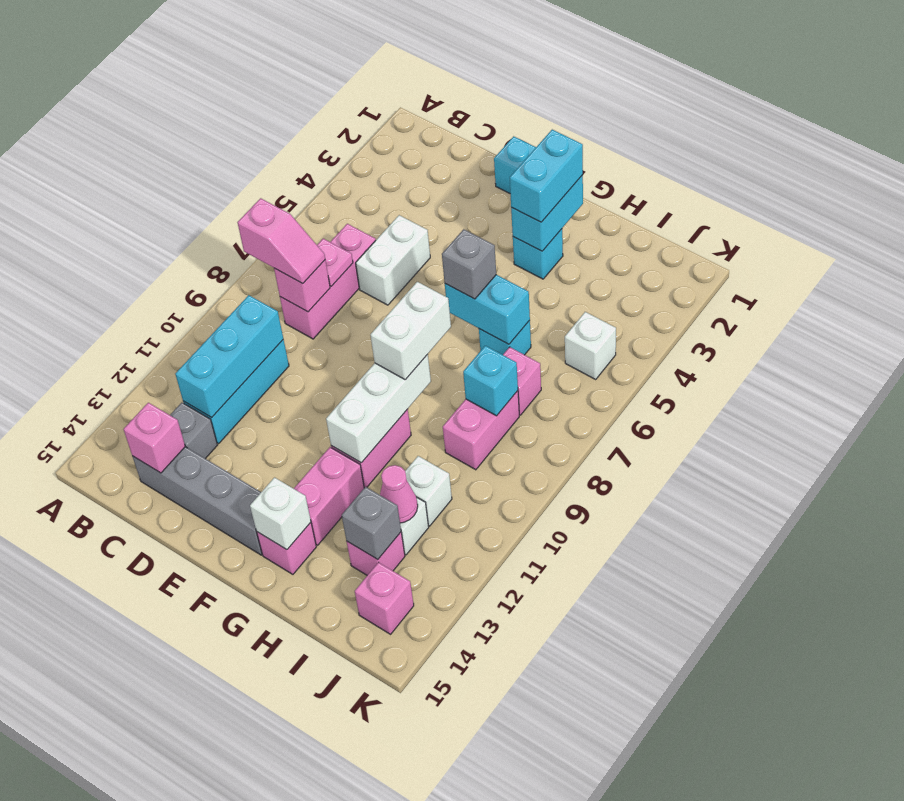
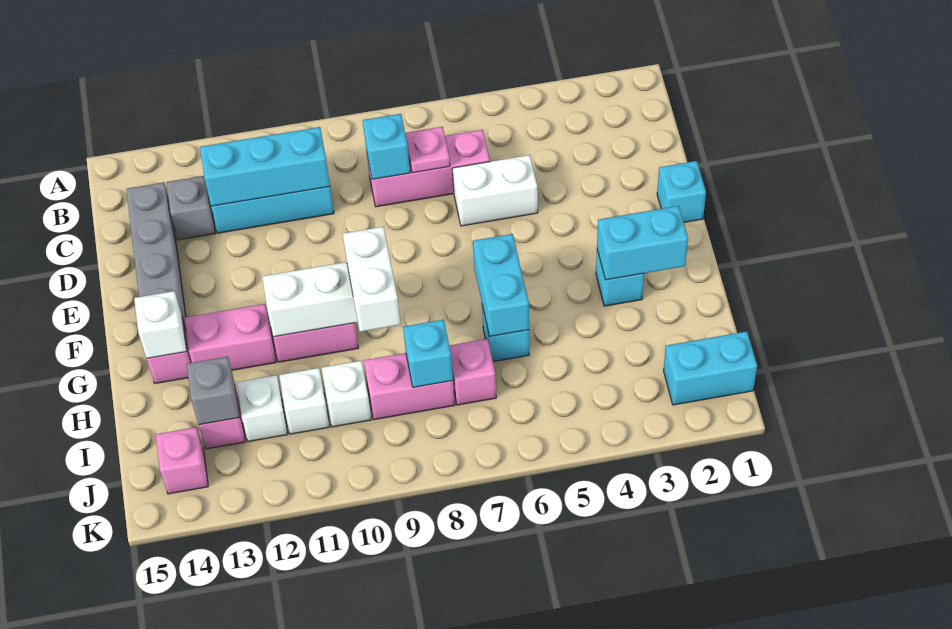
pink 1x2 slope [238,198,325,283] -> none
pink 1x1 brick [274,260,330,312] -> cyan 1x1 brick [363,114,410,179]
pink 1x1 brick [124,403,185,473] -> none
cyan 1x2 brick [510,130,583,222] -> cyan 1x2 brick moved to [663,331,757,405]
grey 1x1 brick [442,229,496,299] -> none
white 1x2 brick [371,282,451,380] -> white 1x2 brick turned to [343,227,401,332]
pink 1x1 cone [380,465,418,523] -> none
white 1x1 brick [565,312,616,379] -> white 1x1 brick moved to [322,361,371,427]

